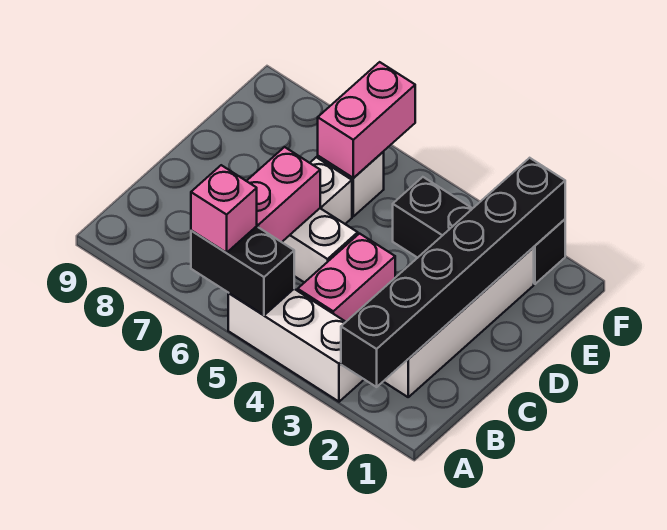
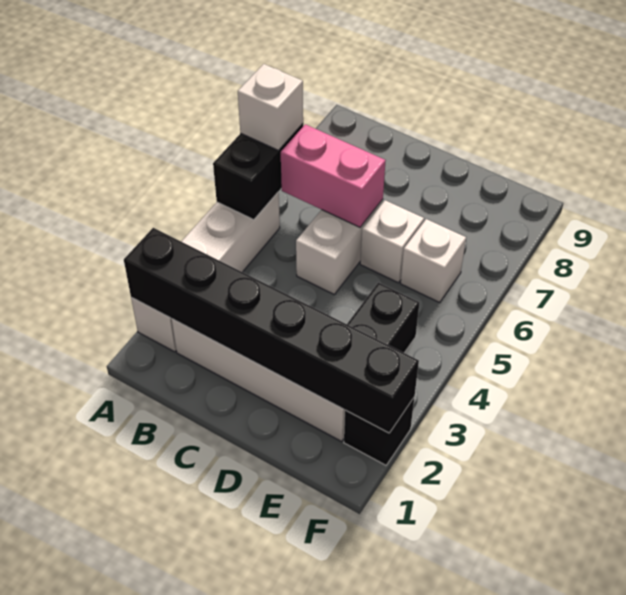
white 1x3 brick [228,289,364,402] -> white 1x4 brick [131,192,280,352]
pink 1x1 brick [191,165,257,253] -> white 1x1 brick [238,64,303,150]
pink 1x2 brick [298,234,395,322] -> none
pink 1x2 brick [318,62,415,178] -> none

